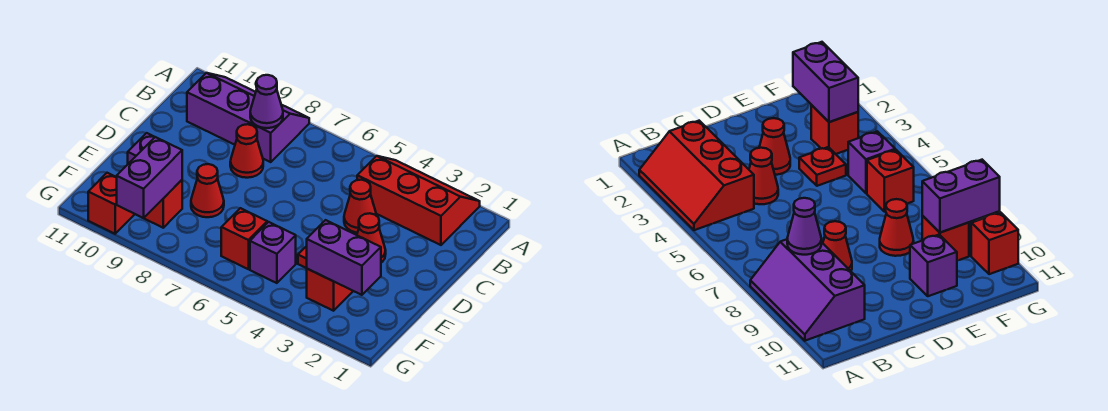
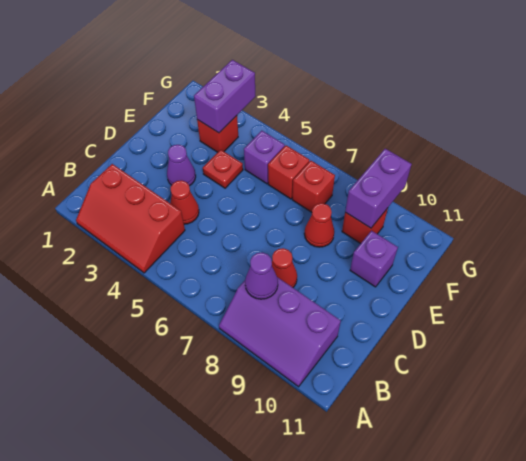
red 1x1 cone [357,213,386,263] -> purple 1x1 cone [167,145,196,186]
purple 1x2 brick [307,220,381,295] -> purple 1x2 brick turned to [194,60,256,133]
red 1x1 brick [88,173,134,234] -> red 1x1 brick moved to [292,161,335,212]

